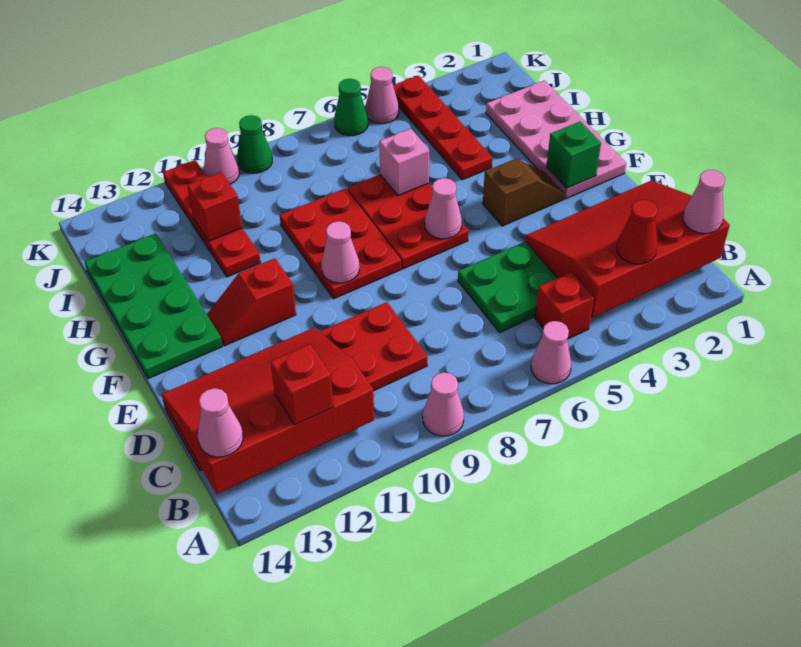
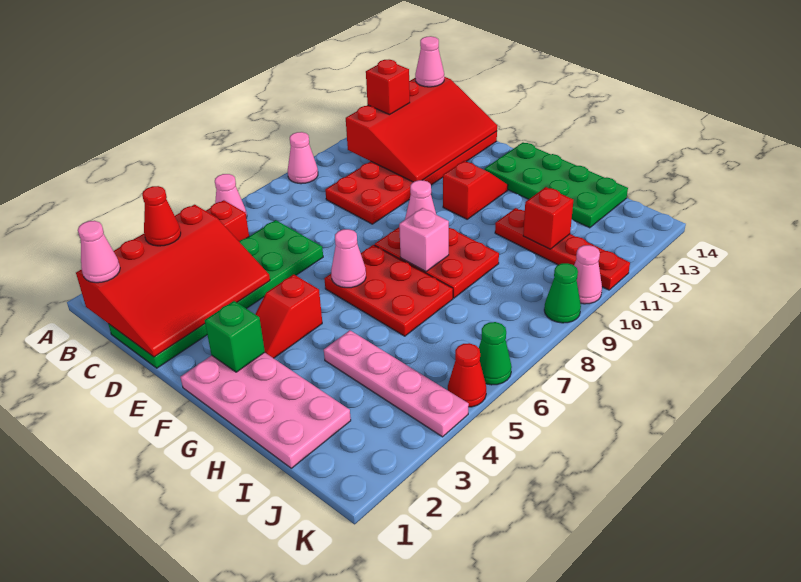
brown 1x2 slope [483,159,564,226] -> red 1x2 slope [255,274,322,358]
red 1x4 plate [393,76,492,180] -> pink 1x4 plate [324,330,469,437]
pink 1x1 brick [379,129,429,196] -> pink 1x1 brick moved to [399,208,449,272]
pink 1x1 cone [365,67,399,124] -> red 1x1 cone [448,343,486,407]

